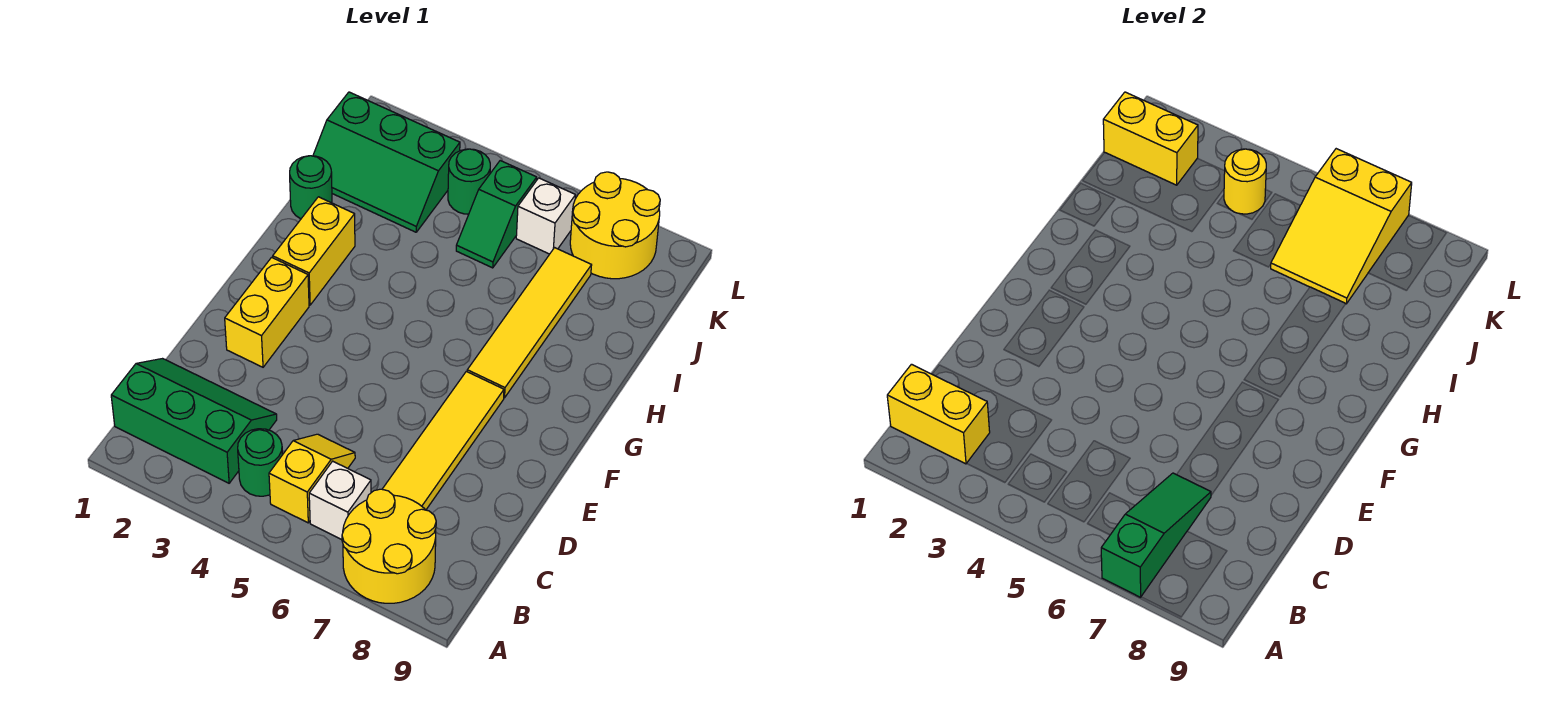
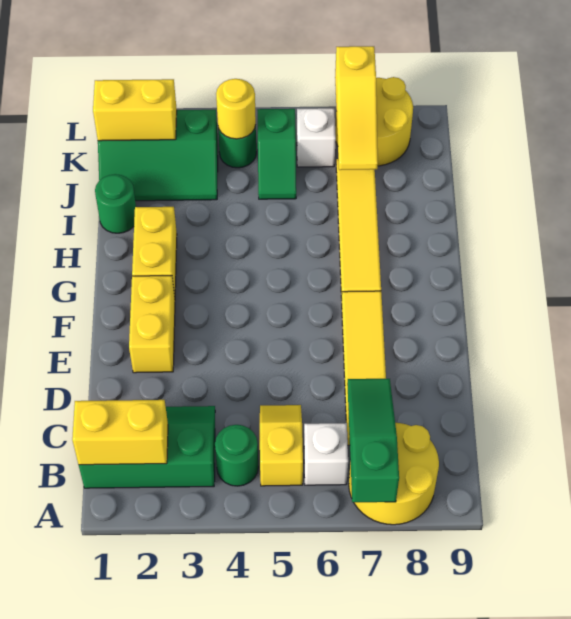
yellow 2x3 slope [1270,149,1412,304] -> yellow 1x3 slope [335,46,378,170]

